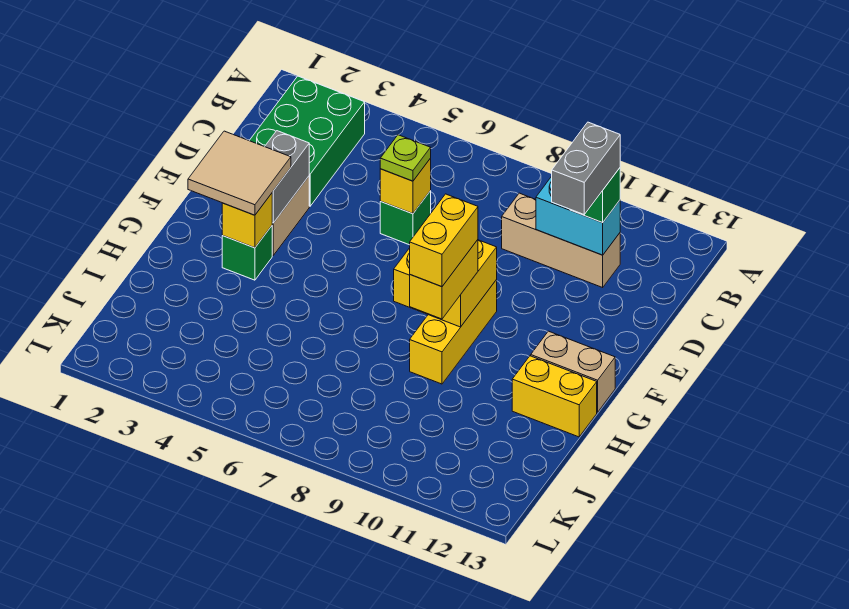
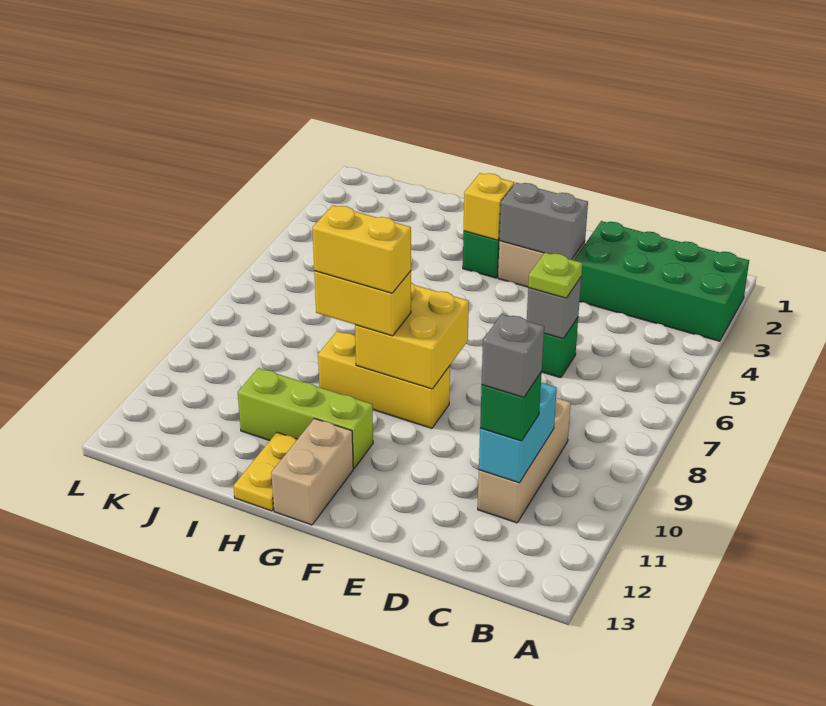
green 2x3 brick [249,76,365,206] -> green 2x4 brick [574,221,749,341]
grey 1x2 brick [552,122,620,214] -> grey 1x1 brick [482,314,544,397]
yellow 1x1 brick [380,158,431,214] -> grey 1x1 brick [527,278,581,339]
tan 2x2 tile [188,131,291,215] -> none
none -> lime 1x3 brick [238,368,373,469]
yellow 1x2 brick [512,356,597,437] -> yellow 1x2 plate [234,432,297,511]

